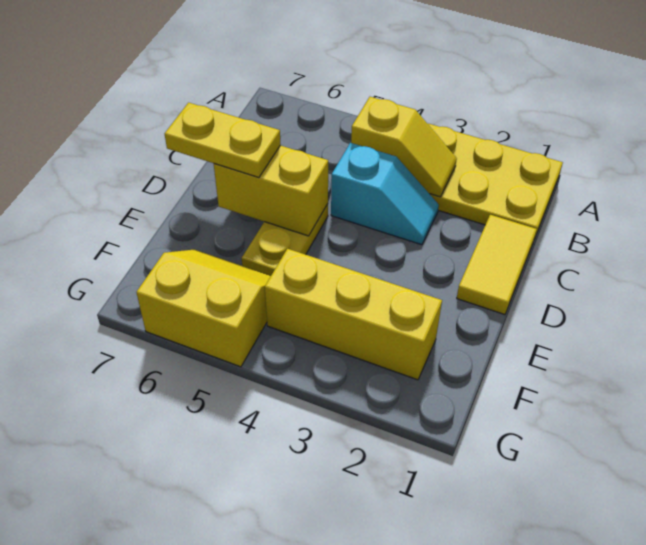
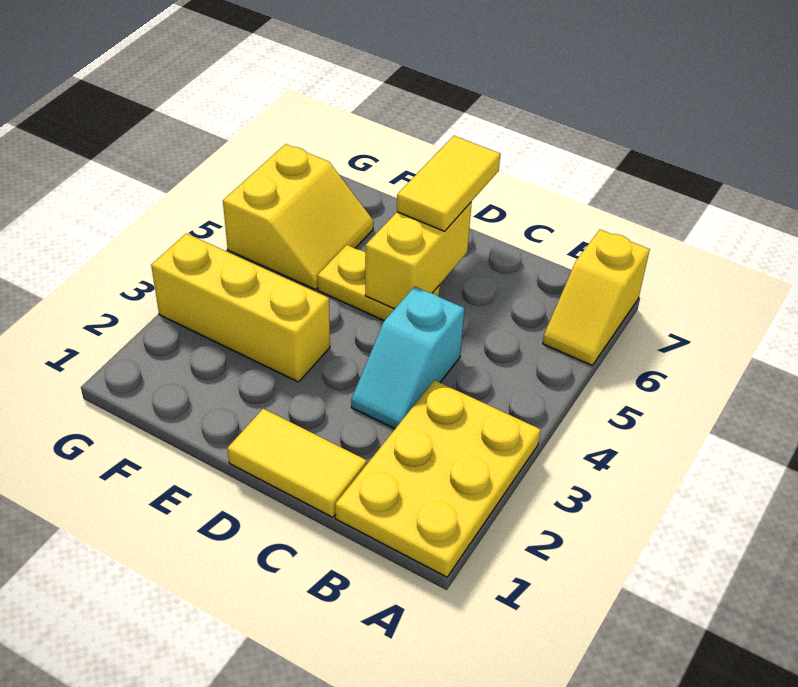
yellow 1x2 slope [351,97,457,197] -> yellow 1x2 slope moved to [543,230,650,365]
yellow 1x2 plate [165,103,281,178] -> yellow 1x2 tile [397,136,501,231]
yellow 1x3 brick [265,249,442,380] -> yellow 1x3 brick turned to [151,233,330,382]

